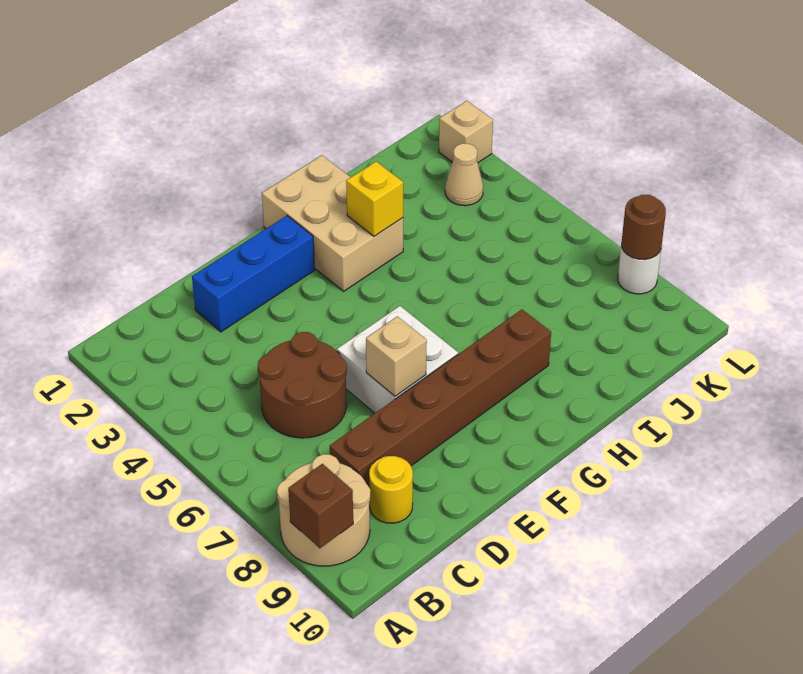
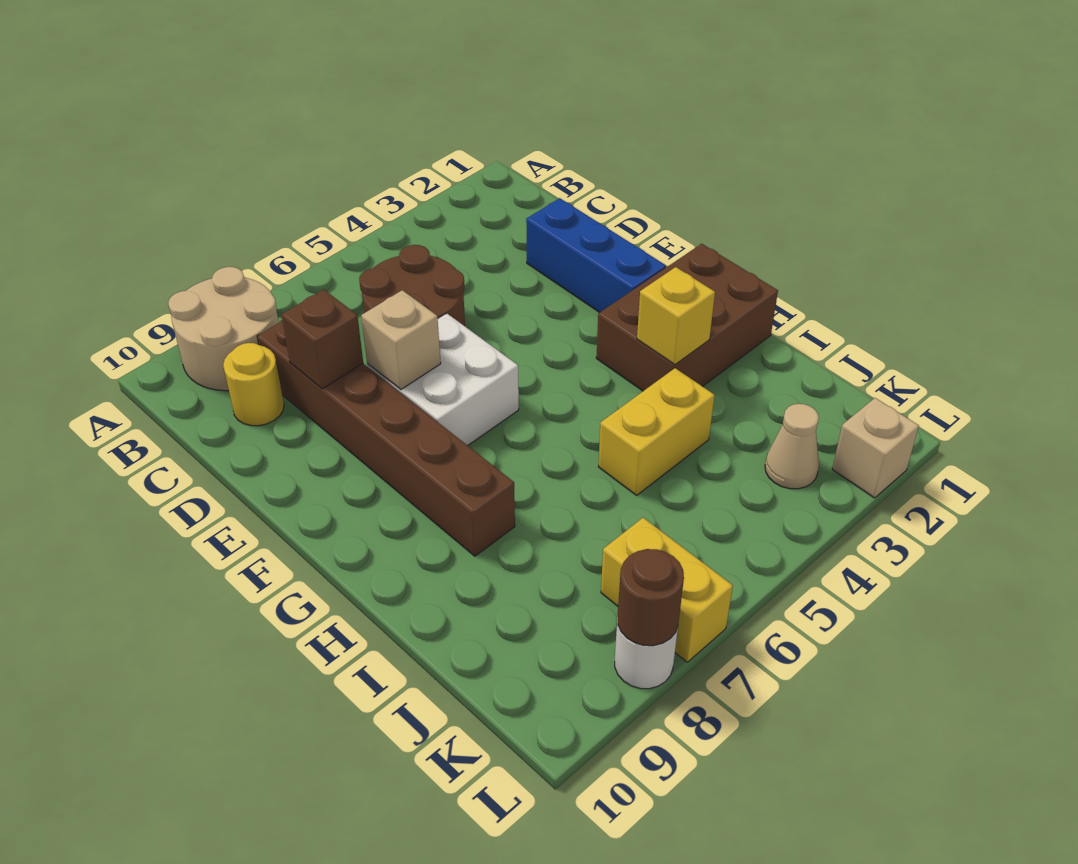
brown 1x1 brick [288,464,353,548] -> brown 1x1 brick moved to [282,289,363,389]
tan 2x3 brick [262,155,403,291] -> brown 2x3 brick [596,244,778,391]
none -> yellow 1x2 brick [598,368,715,495]
none -> yellow 1x2 brick [601,518,733,662]

